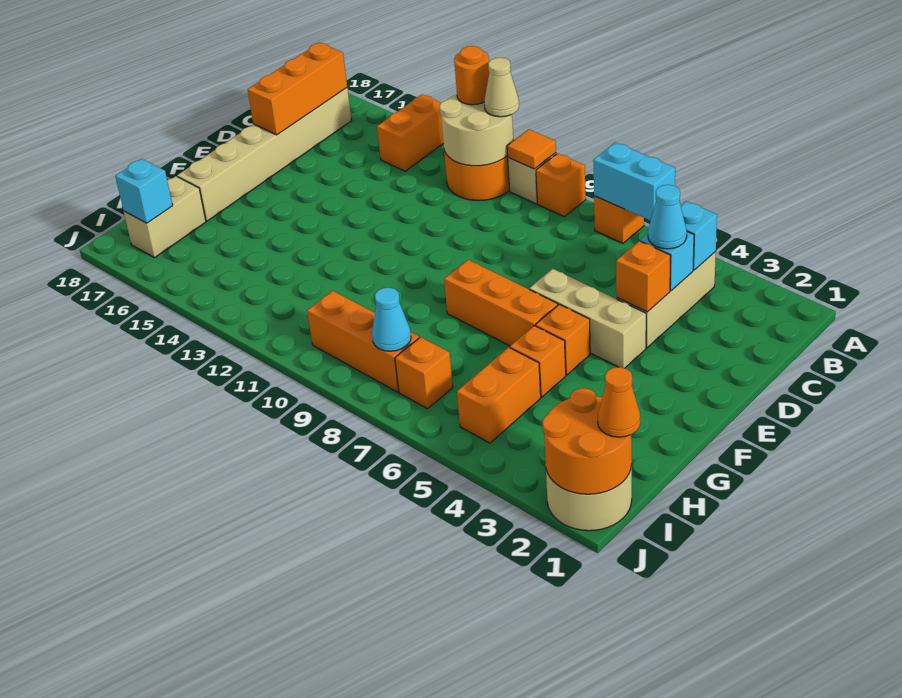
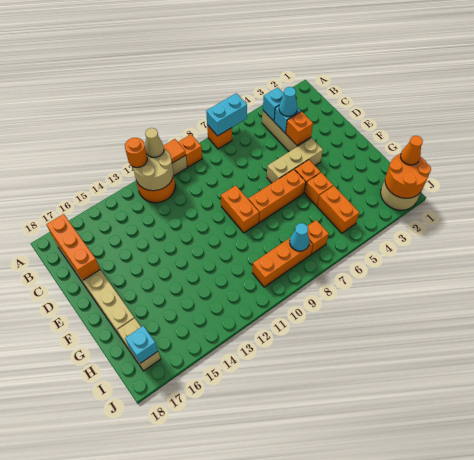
orange 1x2 brick [377,94,443,171] -> orange 1x2 brick moved to [221,186,259,233]

